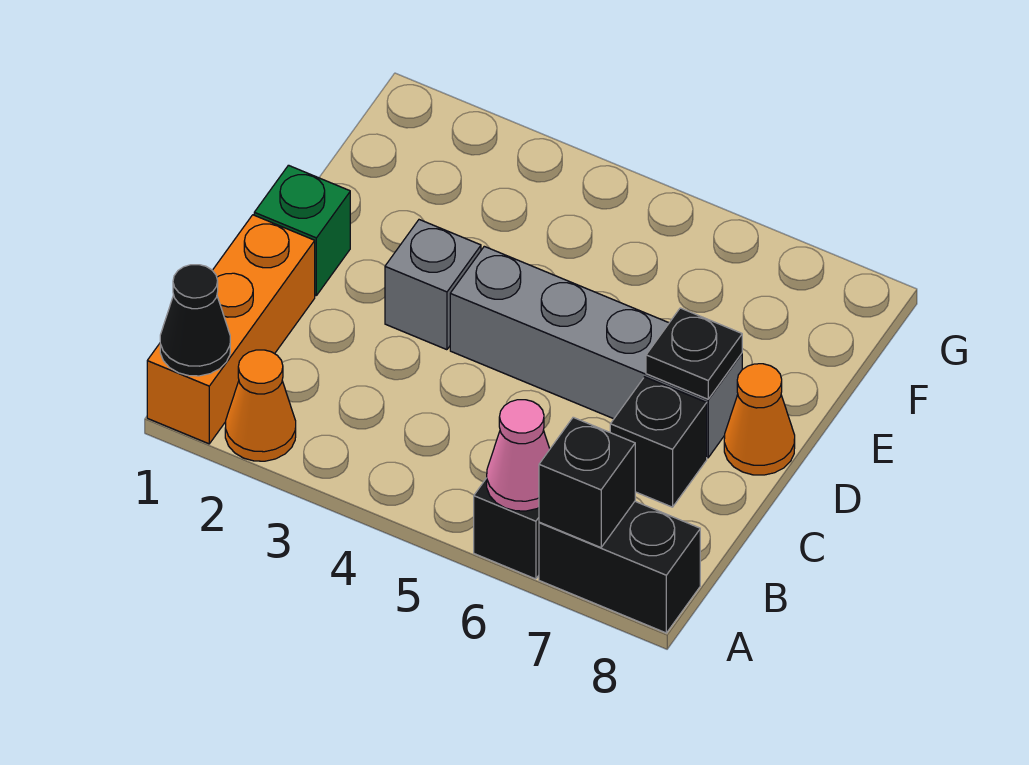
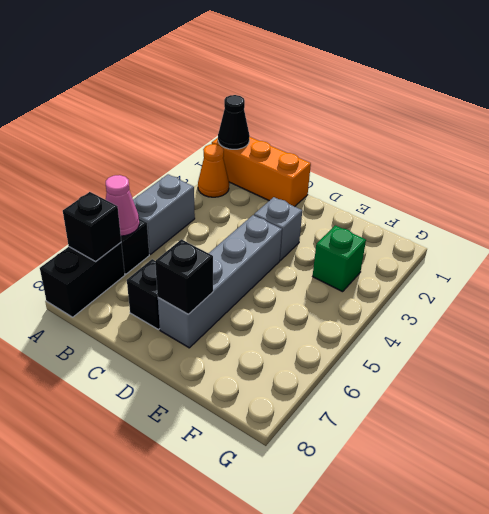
none -> grey 1x2 brick [133,174,195,254]
green 1x1 brick [254,165,350,295] -> green 1x1 brick moved to [313,225,366,292]
black 1x1 plate [646,308,742,399] -> black 1x1 brick [155,239,213,314]
orange 1x1 cone [724,364,795,475] -> none

